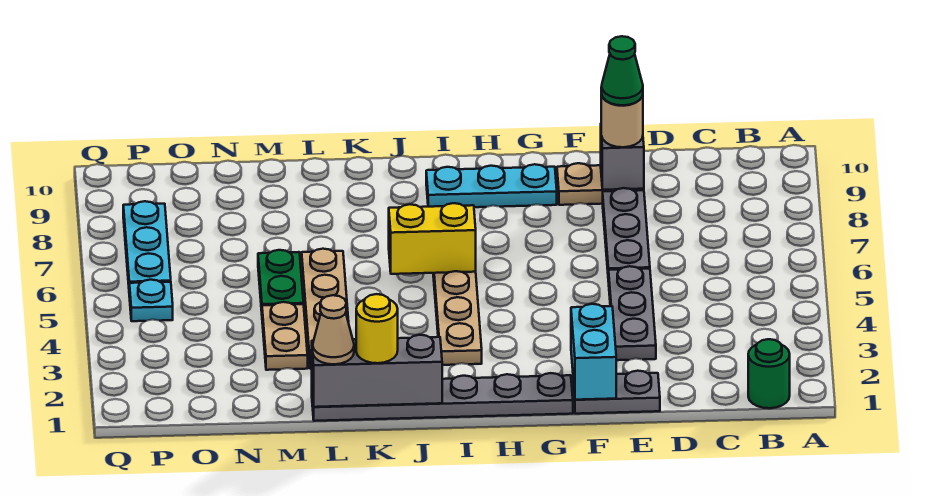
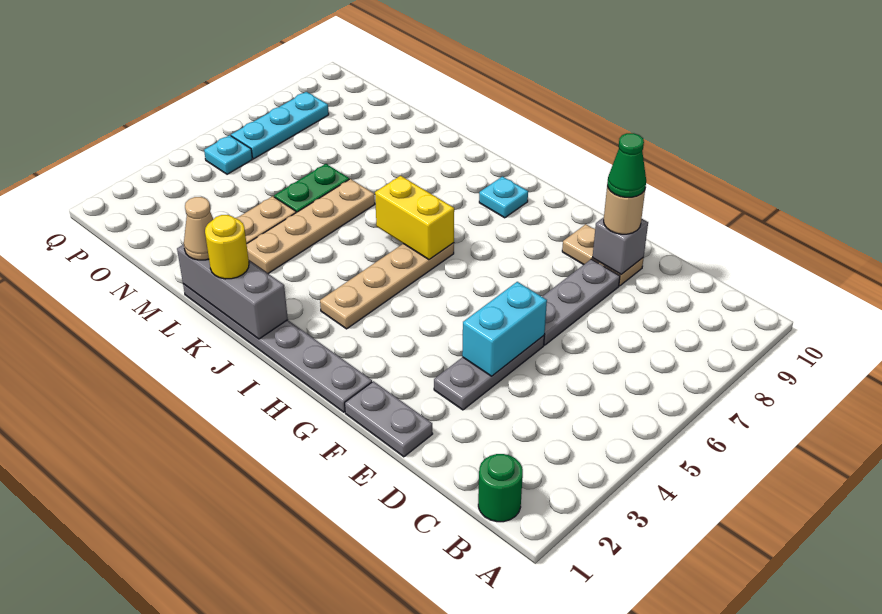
cyan 1x2 brick [571,304,616,400] -> cyan 1x2 brick moved to [462,282,547,376]
cyan 1x3 plate [426,164,557,207] -> cyan 1x1 plate [479,176,528,218]

